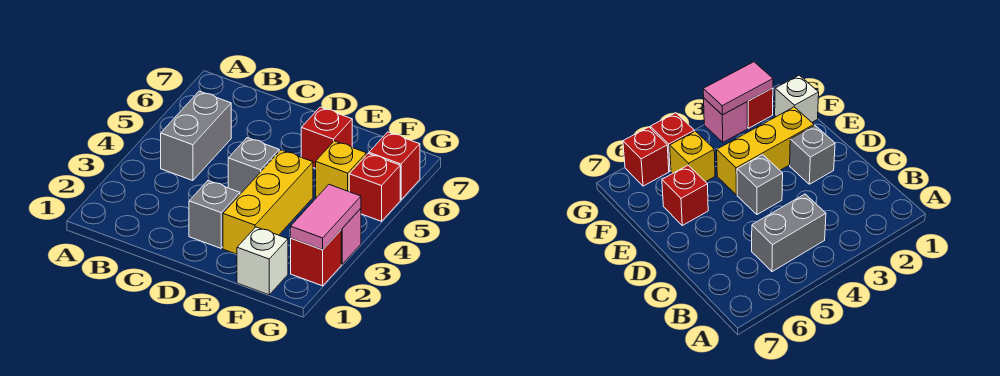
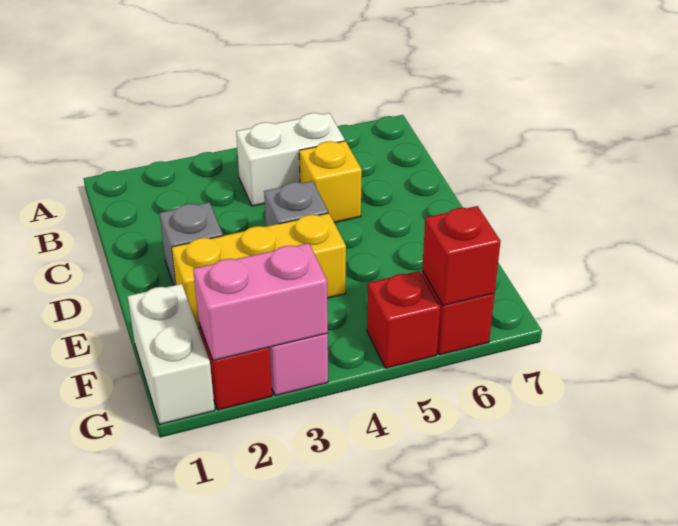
grey 1x2 brick [161,91,231,181] -> white 1x2 brick [236,113,345,206]
red 1x1 brick [301,107,352,168] -> red 1x1 brick moved to [422,206,501,306]
white 1x1 brick [237,227,288,295] -> white 1x2 brick [127,284,215,425]
yellow 1x1 brick [316,141,366,198] -> yellow 1x1 brick moved to [299,141,362,222]
pink 1x2 tile [291,185,361,250] -> pink 1x2 brick [193,243,328,361]

